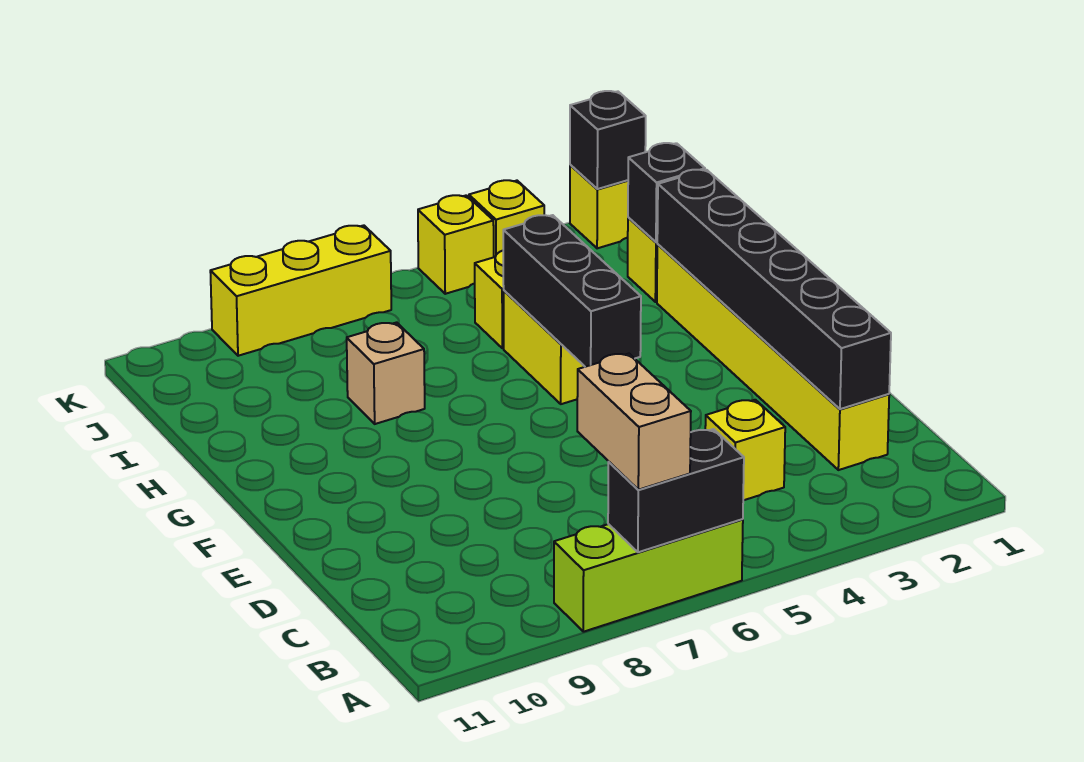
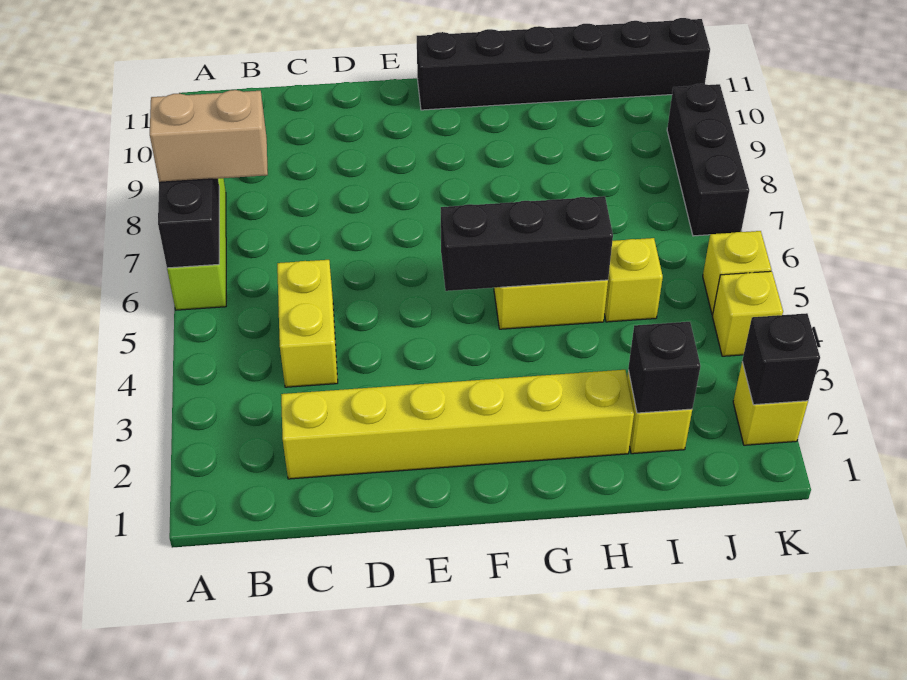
black 1x6 brick [657,170,891,409] -> black 1x6 brick moved to [417,18,710,110]
yellow 1x1 brick [705,400,785,500] -> yellow 1x2 brick [277,260,338,387]
tan 1x1 brick [347,322,425,424] -> none
yellow 1x3 brick [210,225,391,356] -> black 1x3 brick [667,84,749,236]

